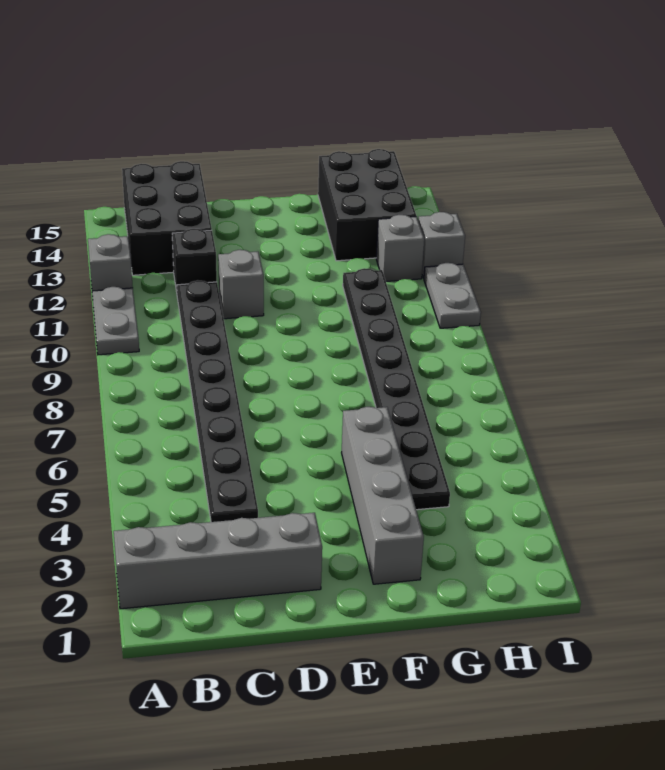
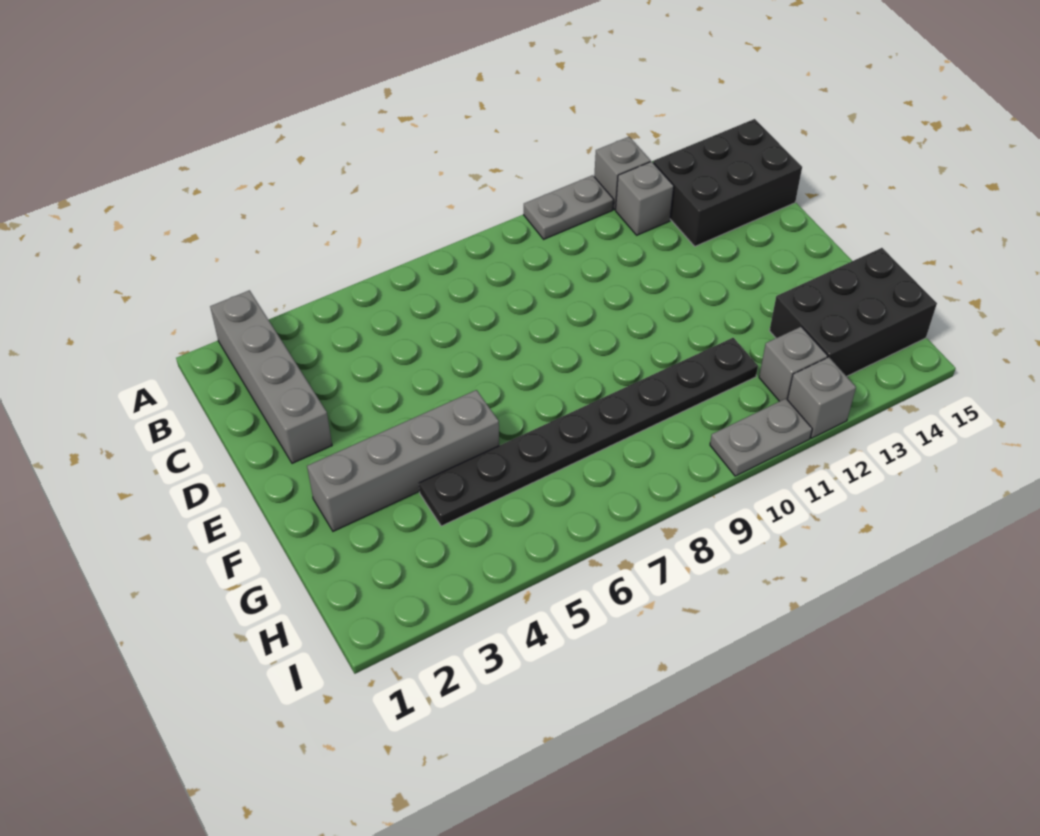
black 1x8 plate [177,280,258,522] -> none
black 1x1 brick [172,229,217,292] -> none
grey 1x1 brick [218,250,264,319] -> grey 1x1 brick moved to [616,161,674,235]

